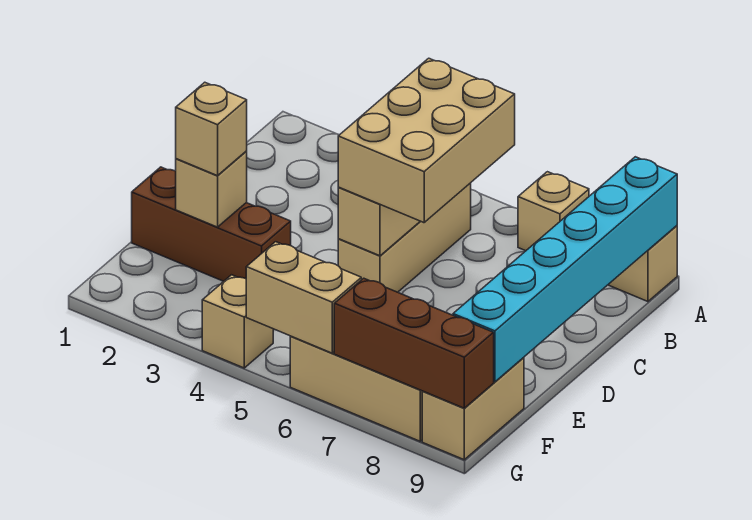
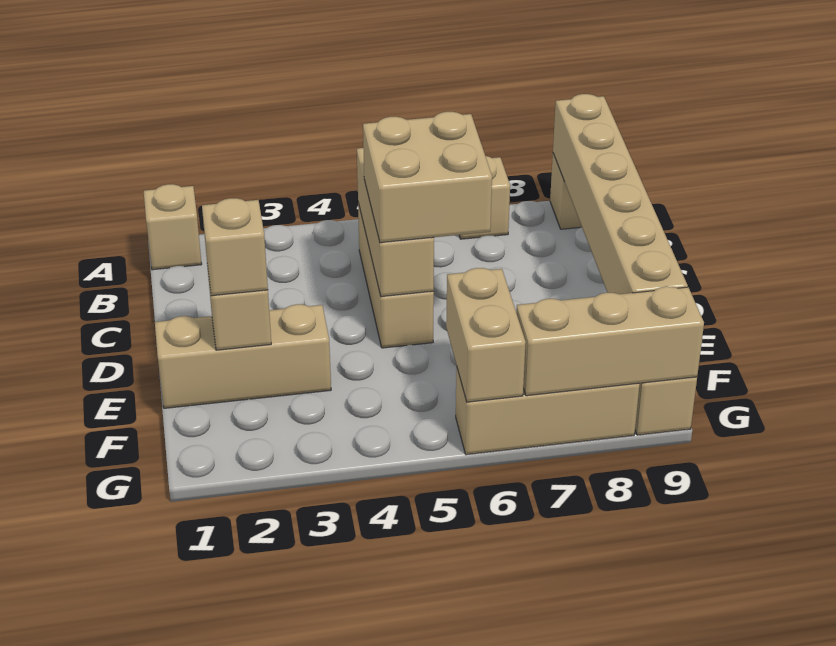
cyan 1x6 brick [453,157,677,382] -> tan 1x6 brick [553,94,688,294]
tan 2x3 brick [338,58,515,223] -> tan 2x2 brick [363,112,492,243]
brown 1x3 brick [132,167,291,281] -> tan 1x3 brick [155,304,331,408]
tan 1x1 brick [202,275,273,368] -> tan 1x1 brick moved to [144,184,202,270]
tan 1x2 brick [246,242,361,353] -> tan 1x2 brick turned to [446,268,526,402]
brown 1x3 brick [334,278,494,408] -> tan 1x3 brick [516,286,704,396]

